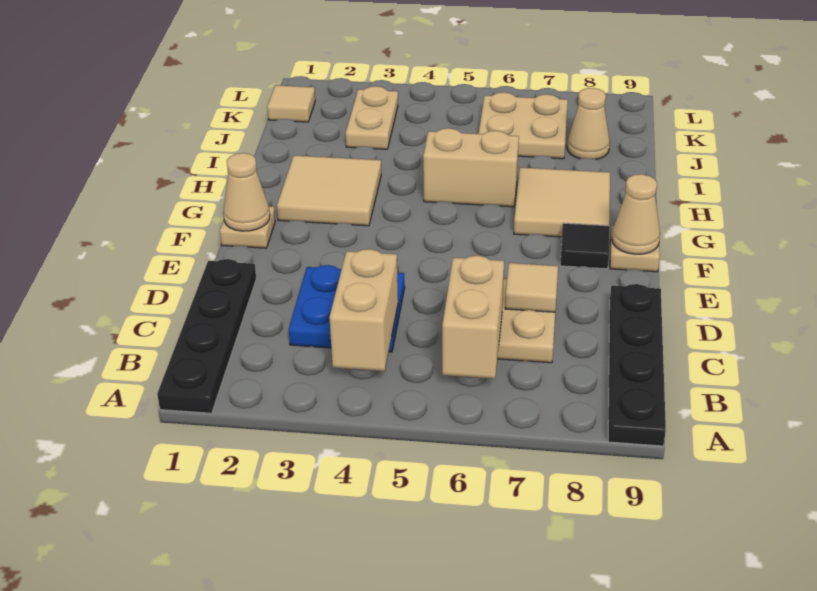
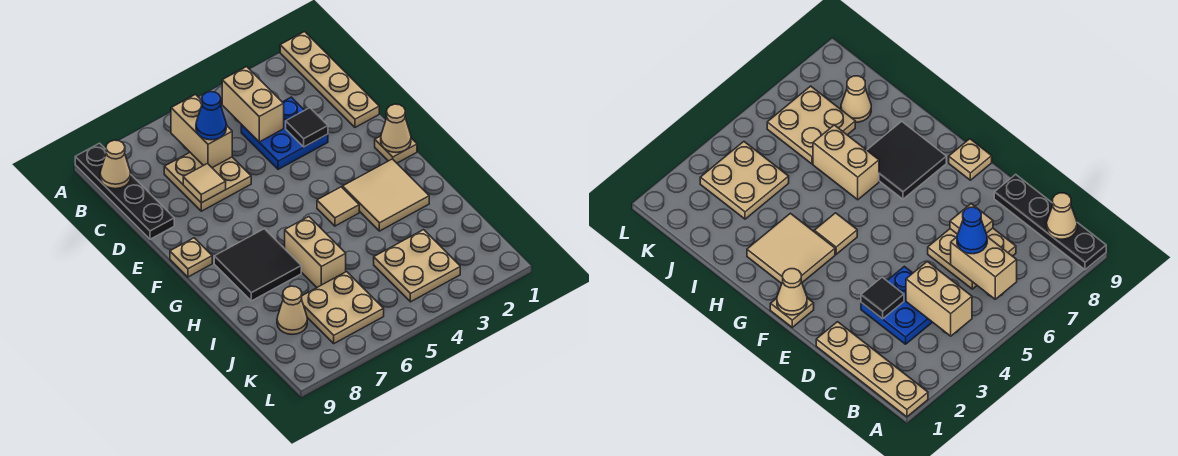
black 1x4 plate [157,259,256,413] -> tan 1x4 plate [280,32,379,127]
none -> blue 1x1 cone [196,92,226,140]
black 1x1 tile [560,223,609,269] -> black 1x1 tile moved to [286,108,328,147]
tan 1x1 cone [612,174,660,254] -> tan 1x1 cone moved to [100,140,131,189]
tan 2x2 tile [514,167,610,237] -> black 2x2 tile [214,229,301,301]
tan 1x2 brick [423,128,519,207] -> tan 1x2 brick turned to [285,217,346,287]
tan 1x2 plate [346,86,398,149] -> tan 2x2 plate [374,230,460,302]
tan 1x1 tile [267,85,315,122] -> tan 1x1 tile moved to [317,187,359,226]

